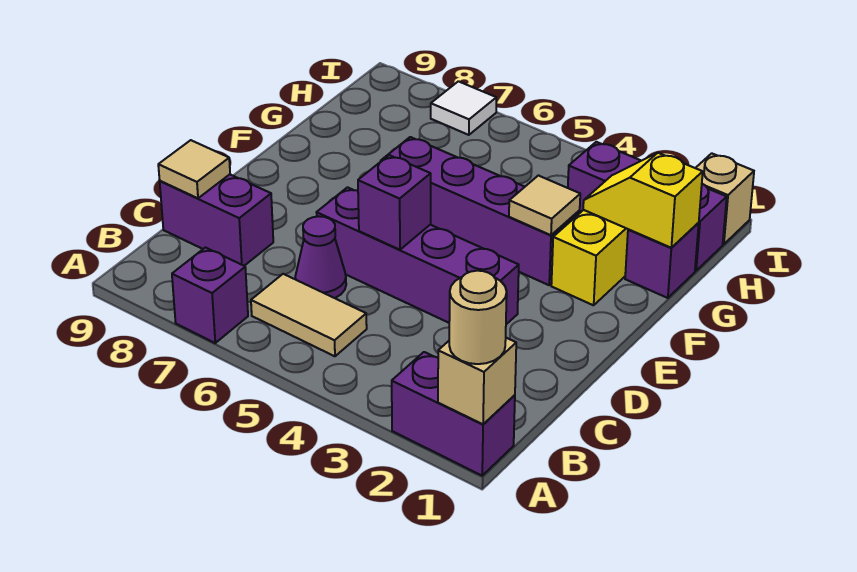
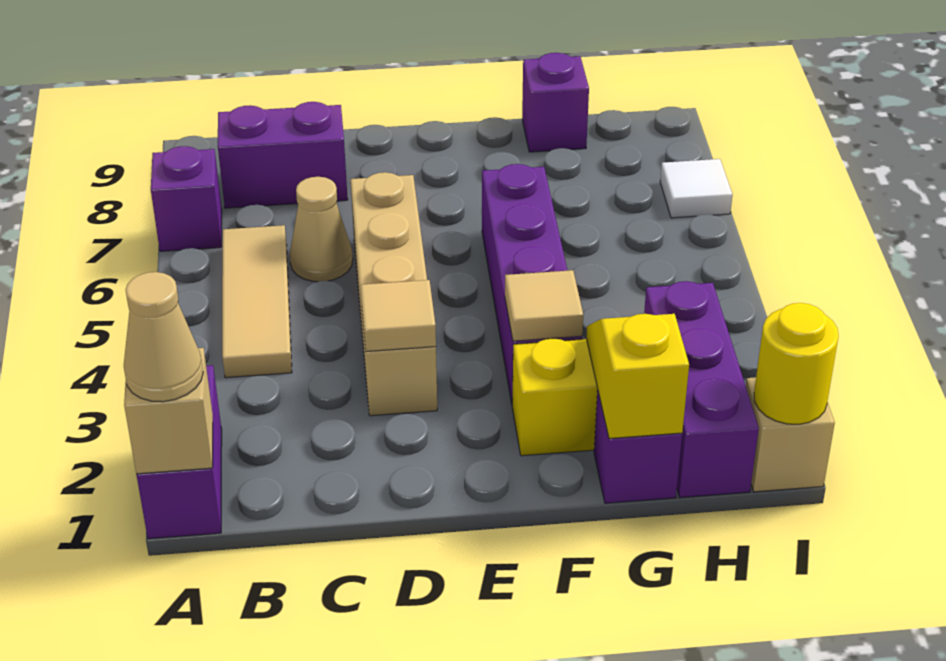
tan 1x1 round brick [449,271,507,364] -> tan 1x1 cone [124,272,203,402]
tan 1x2 tile [251,274,367,356] -> tan 1x3 tile [222,225,292,378]
purple 1x1 cone [295,216,346,298] -> tan 1x1 cone [290,177,353,282]
purple 1x2 brick [160,175,273,266] -> purple 1x2 brick turned to [218,102,348,208]
tan 1x1 tile [158,140,230,198] -> tan 1x1 tile moved to [361,280,436,351]
purple 1x4 brick [317,187,519,324] -> tan 1x4 brick [351,172,437,416]
purple 1x1 brick [358,155,431,250] -> purple 1x1 brick moved to [522,53,589,152]
none -> yellow 1x1 round brick [754,303,839,424]

